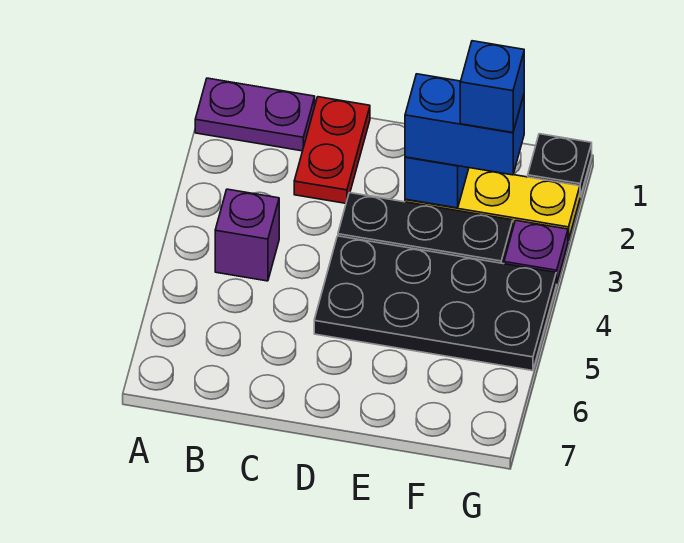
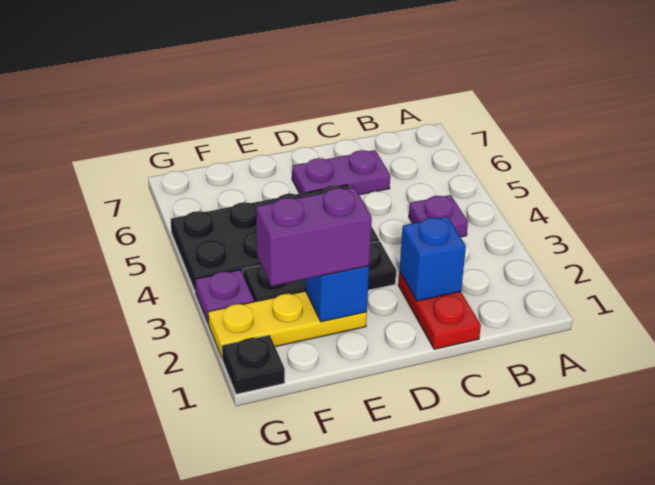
purple 1x2 plate [195,78,315,151] -> purple 1x2 plate moved to [292,150,390,195]
purple 1x1 brick [215,189,279,281] -> purple 1x1 plate [409,195,468,237]
blue 1x2 brick [405,74,524,175] -> purple 1x2 brick [256,187,372,286]
blue 1x1 brick [460,41,524,133] -> blue 1x1 brick moved to [399,217,466,301]

